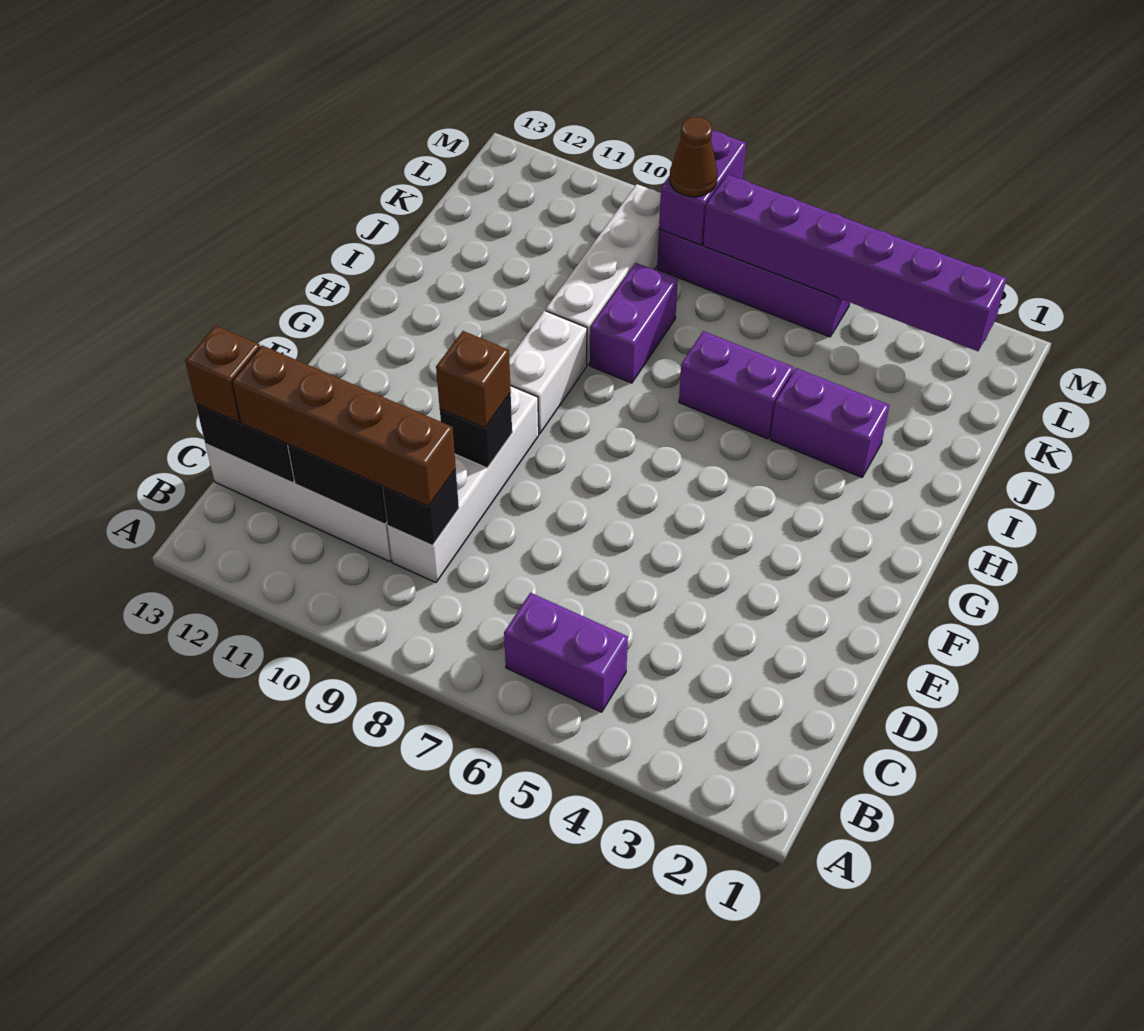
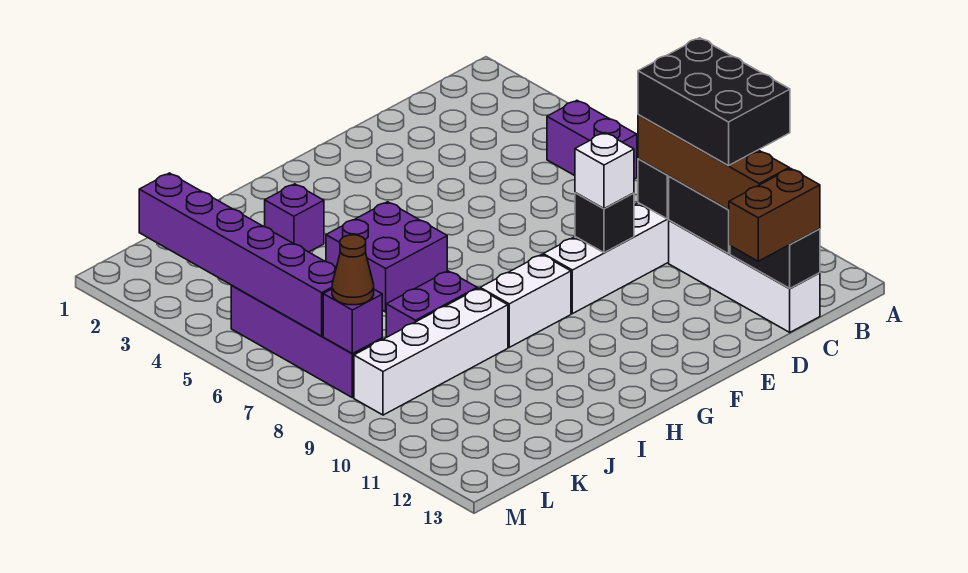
none -> black 2x3 brick [638,38,790,166]
brown 1x1 brick [185,325,260,422] -> brown 1x2 brick [729,168,820,261]
brown 1x1 brick [436,331,511,428] -> white 1x1 brick [575,133,634,209]
purple 1x2 brick [770,368,889,477] -> purple 1x1 brick [265,184,324,252]
purple 1x2 brick [679,331,794,439] -> purple 2x2 brick [326,202,447,312]
purple 1x2 brick [659,130,746,245] -> purple 1x1 brick [323,289,382,354]

